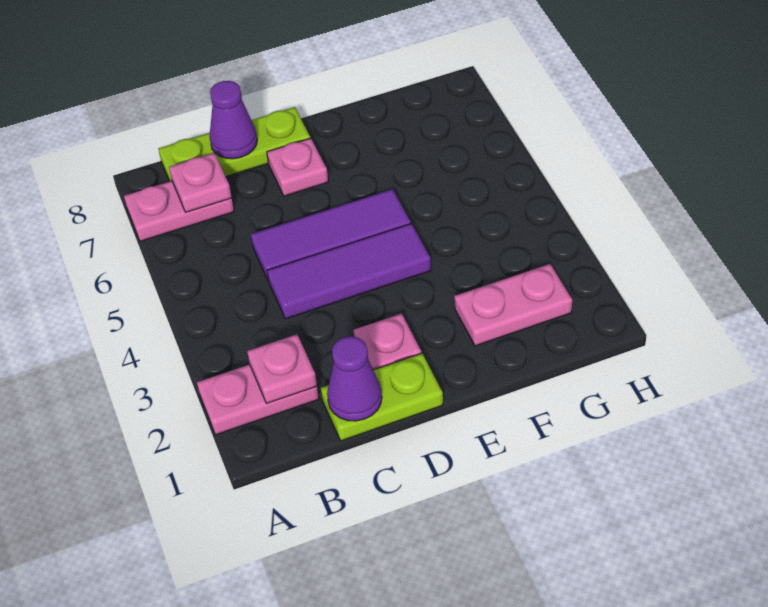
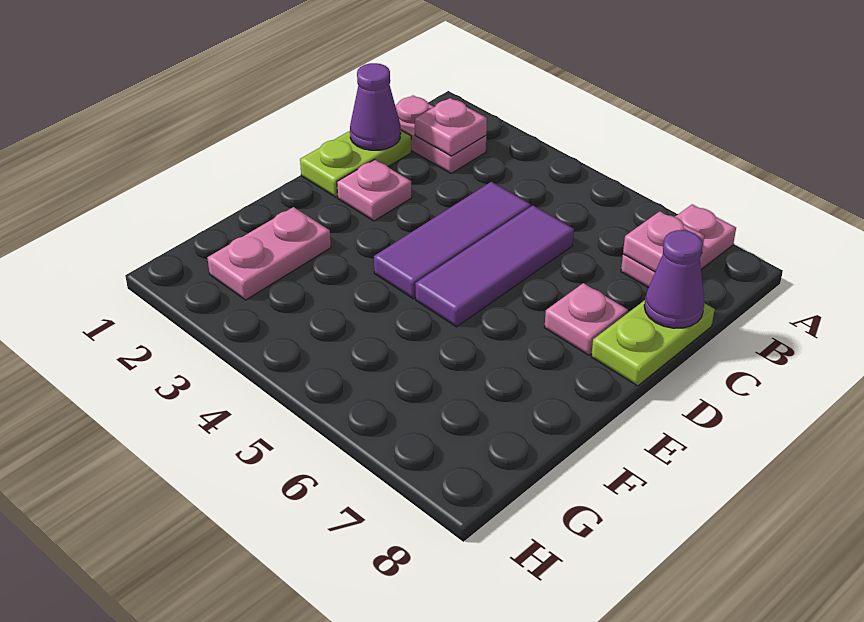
pink 1x2 plate [197,364,319,435] -> pink 1x2 plate turned to [395,96,486,173]
lime 1x3 plate [158,107,310,181] -> lime 1x2 plate [591,300,715,386]

